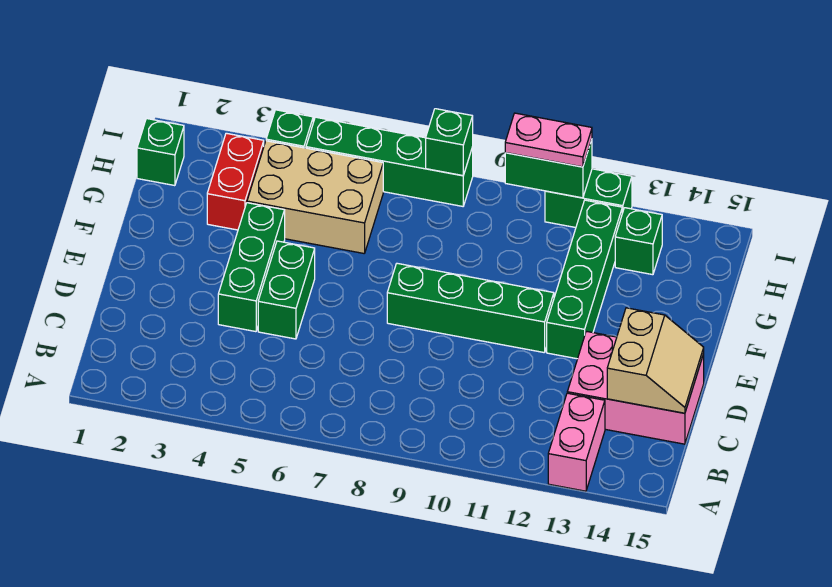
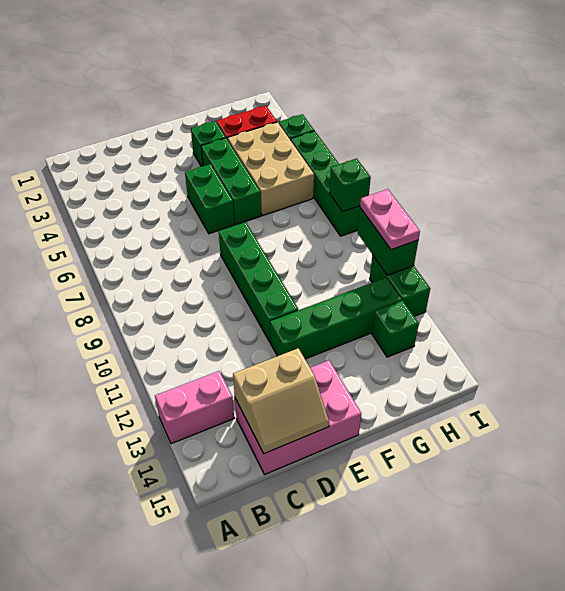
pink 2x3 brick [567,331,704,444] -> pink 2x3 brick turned to [235,360,361,475]
green 1x3 brick [218,203,285,332] -> green 1x3 brick turned to [201,138,261,225]
green 1x2 brick [258,241,315,339] -> green 1x2 brick turned to [185,164,234,234]
green 1x1 brick [137,119,184,186] -> green 1x1 brick moved to [191,121,226,166]

